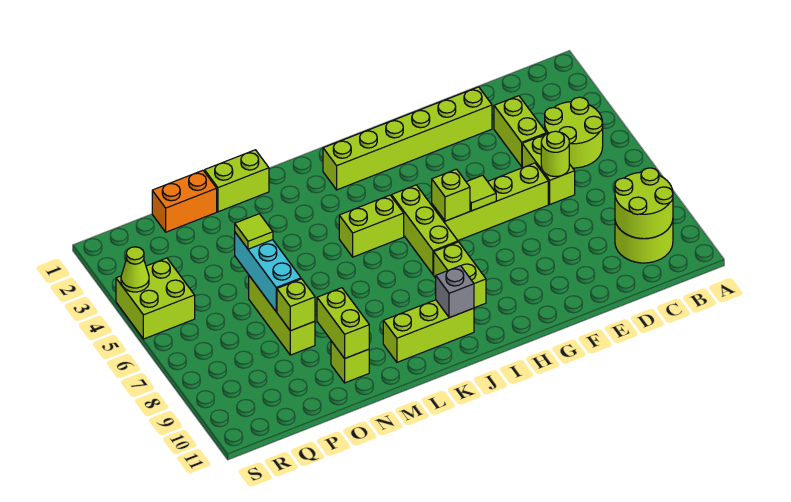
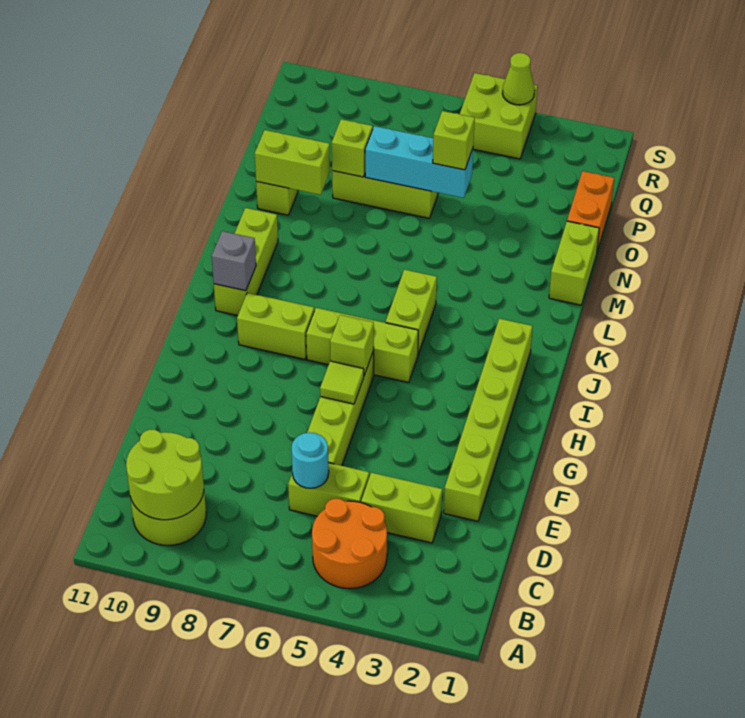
lime 2x2 round brick [545,97,603,168] -> orange 2x2 round brick [312,499,387,589]
lime 1x1 round brick [541,131,570,176] -> cyan 1x1 round brick [292,432,329,488]
lime 1x1 tile [235,214,273,249] -> lime 1x1 brick [433,111,475,170]

